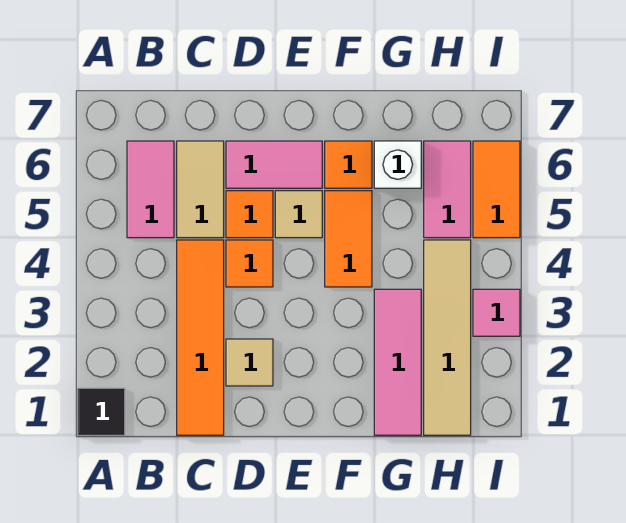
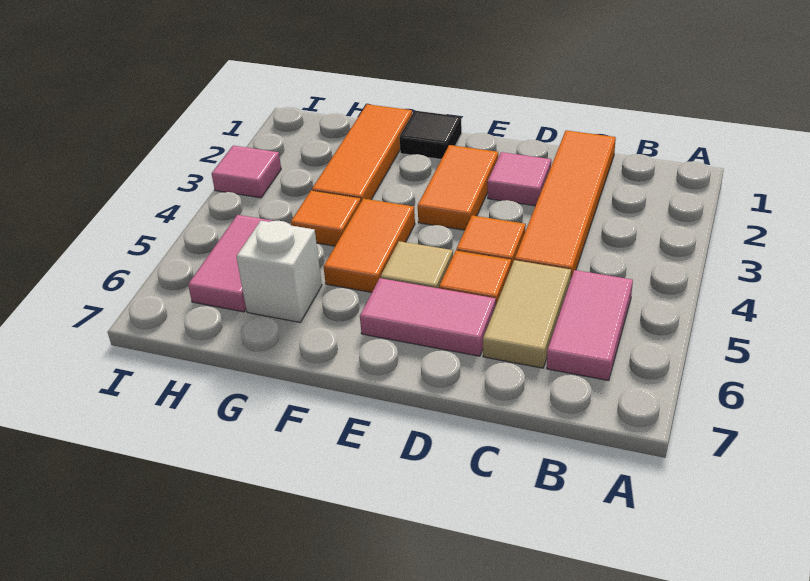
black 1x1 tile [78,388,125,435] -> black 1x1 tile moved to [399,111,462,159]
tan 1x1 tile [226,339,273,386] -> pink 1x1 tile [488,152,551,206]
orange 1x1 tile [325,141,372,188] -> orange 1x1 tile moved to [291,191,361,246]
pink 1x3 tile [374,289,421,435] -> orange 1x3 tile [312,104,412,201]
tan 1x4 tile [424,240,471,435] -> none
orange 1x2 tile [473,141,520,238] -> orange 1x2 tile moved to [418,145,498,230]

